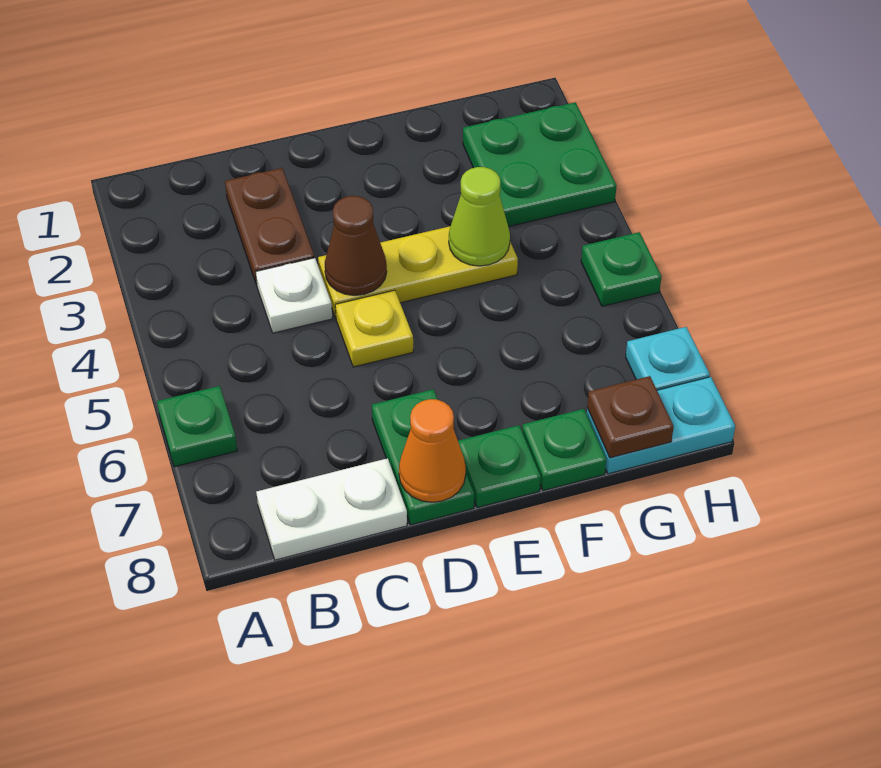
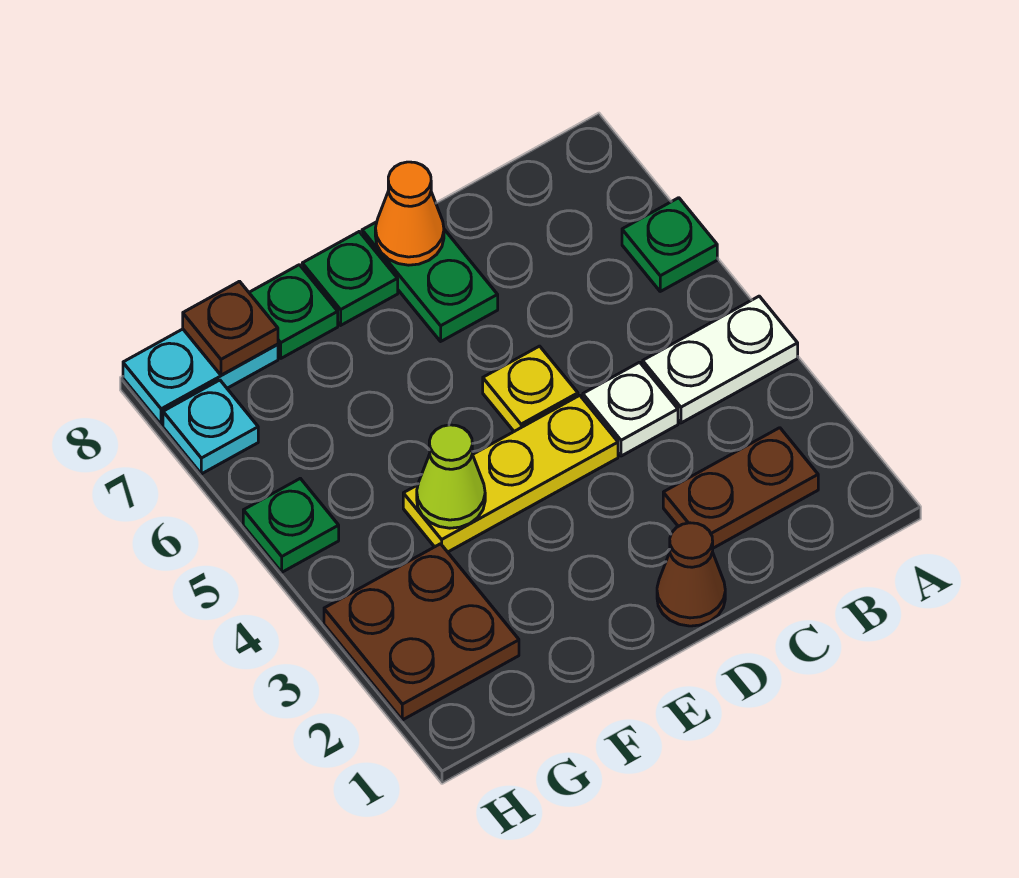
white 1x2 plate [256,458,407,560] -> white 1x2 plate moved to [643,296,798,423]
brown 1x2 plate [225,168,314,285] -> brown 1x2 plate turned to [663,428,818,548]
brown 1x1 cone [325,196,387,295] -> brown 1x1 cone moved to [657,523,725,626]
green 2x2 plate [463,102,617,227] -> brown 2x2 plate [324,544,519,720]

